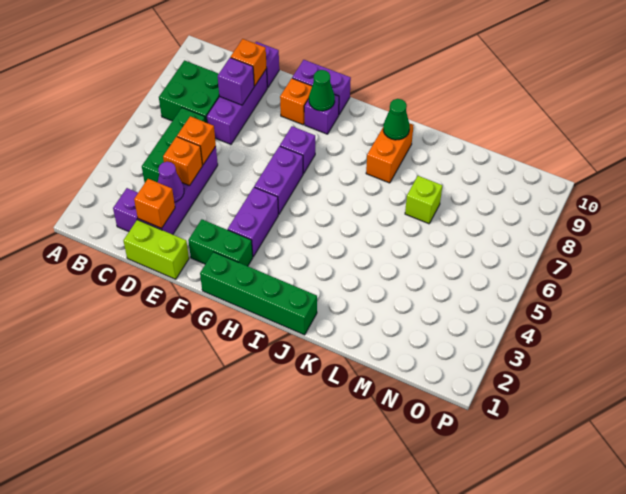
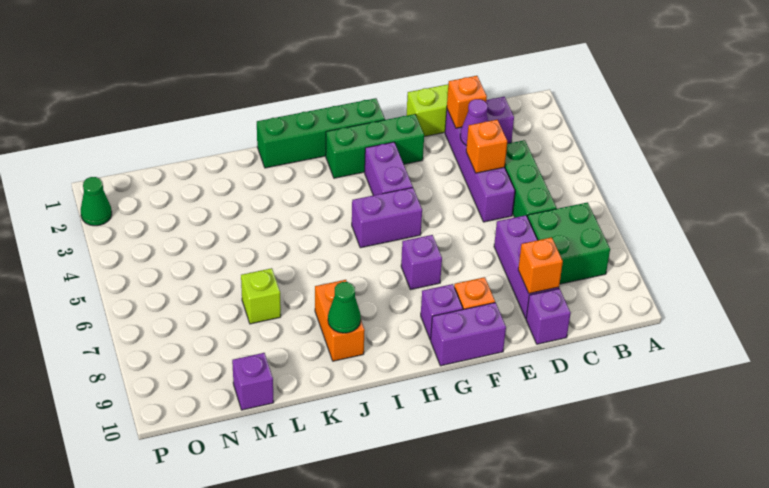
orange 1x1 brick [177,116,216,165] -> none
purple 1x1 brick [218,58,254,105] -> purple 1x1 brick moved to [232,353,274,410]
green 1x2 brick [188,219,253,266] -> green 1x3 brick [326,114,424,178]
purple 1x2 brick [254,146,303,214] -> purple 1x2 brick turned to [352,188,422,248]
green 1x1 cone [309,70,335,111] -> green 1x1 cone moved to [81,177,112,226]

